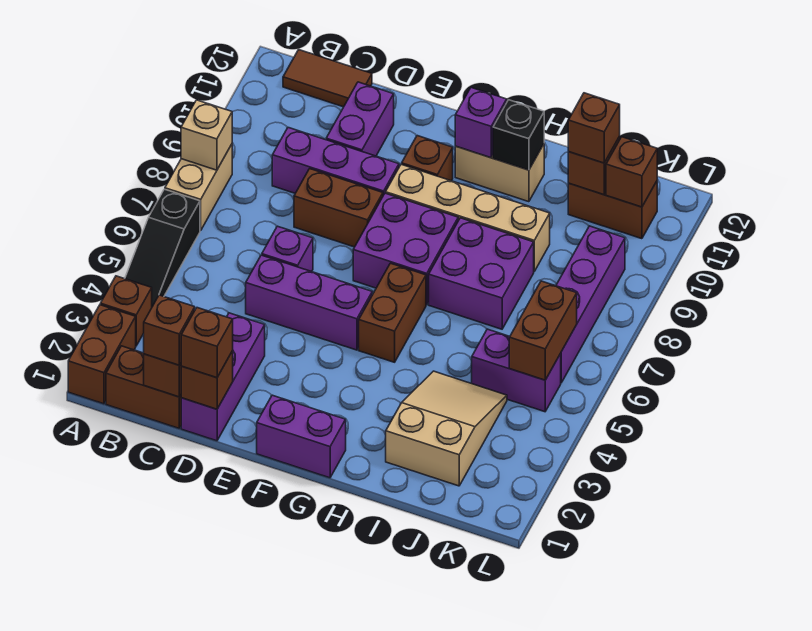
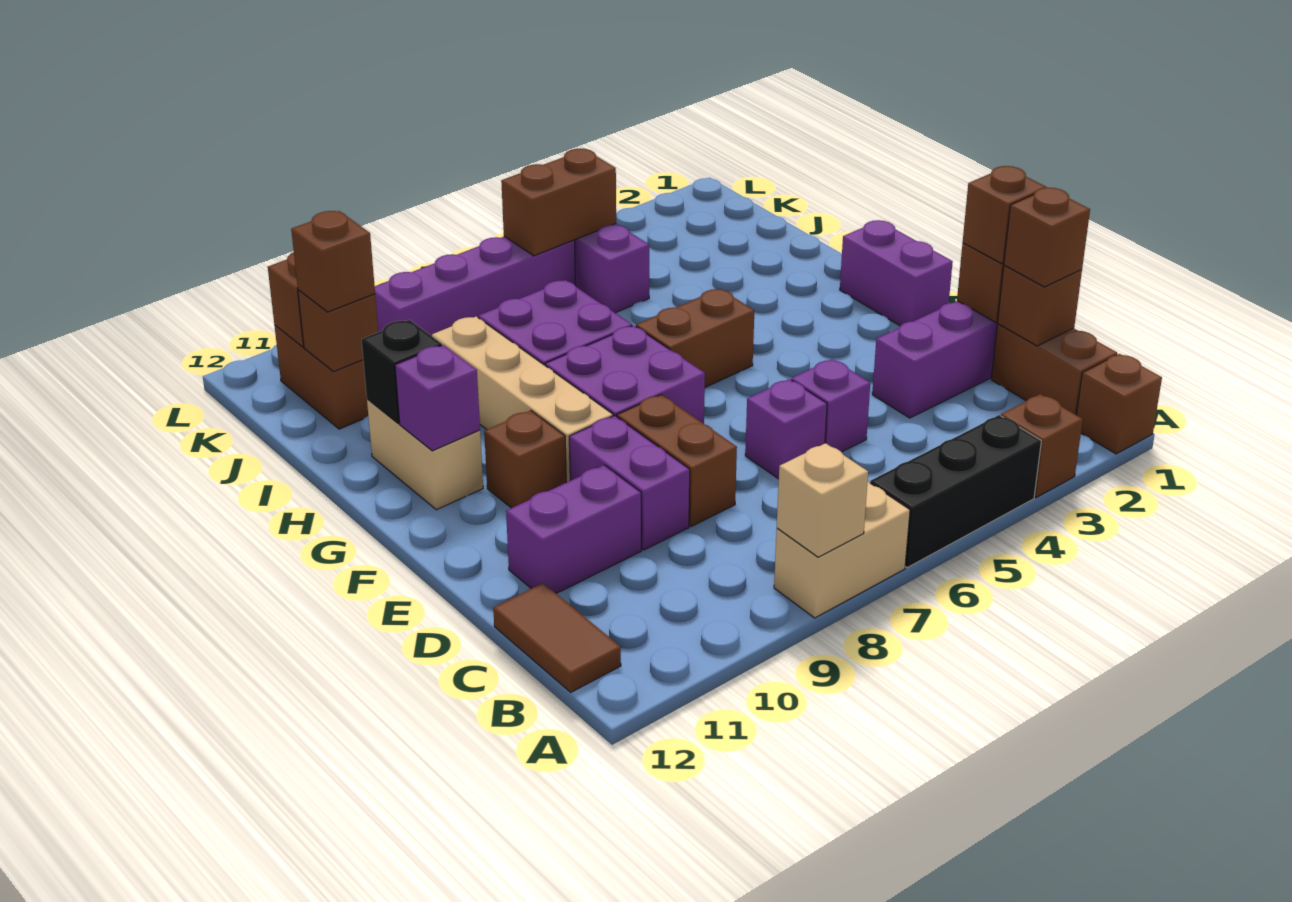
brown 1x2 brick [68,305,136,404] -> brown 1x1 brick [1077,354,1162,454]
black 1x3 slope [125,189,200,307] -> black 1x3 brick [870,415,1041,568]
purple 1x3 brick [272,128,399,195] -> purple 1x2 brick [569,416,690,550]
purple 1x3 brick [246,255,372,350] -> purple 1x1 brick [791,359,870,452]
tan 2x3 slope [386,371,507,486] -> none

